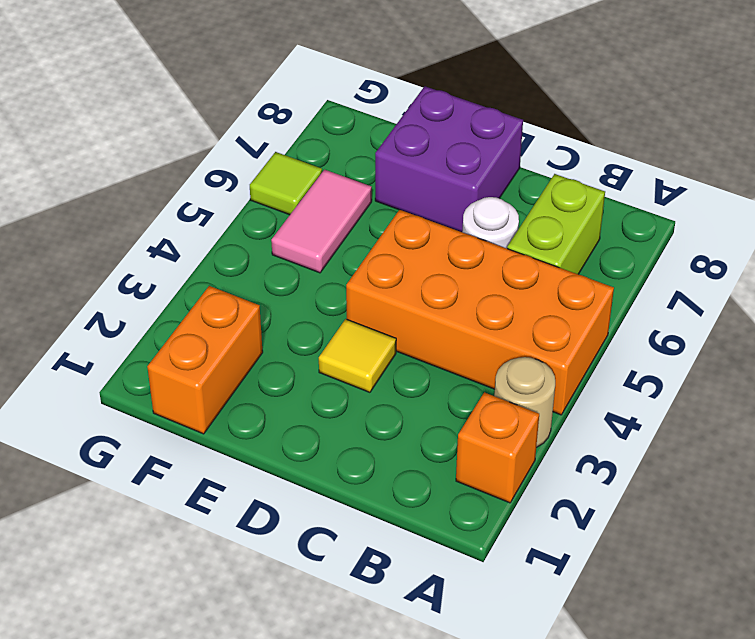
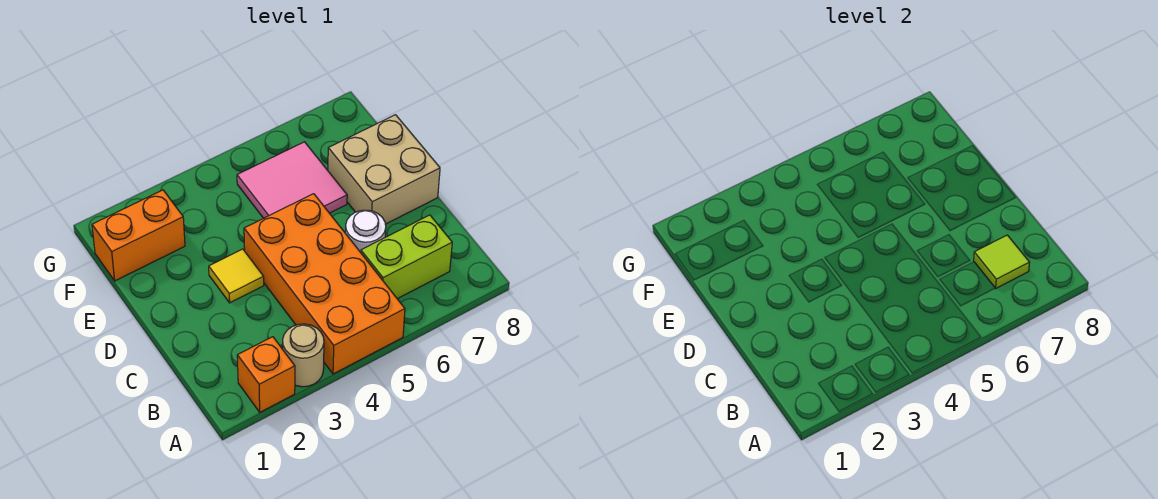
purple 2x2 brick [375,86,523,232] -> tan 2x2 brick [328,115,440,224]
pink 1x2 tile [271,170,372,273] -> pink 2x2 tile [237,142,347,218]
lime 1x1 tile [250,152,322,215] -> lime 1x1 tile moved to [974,235,1030,288]

